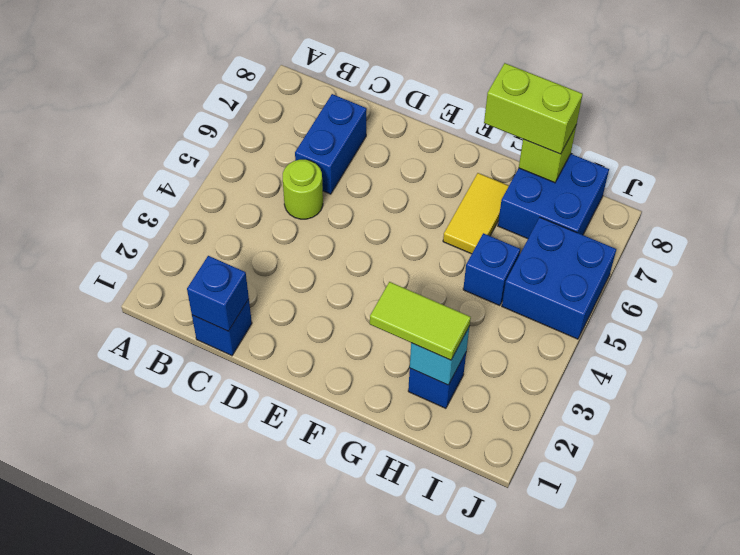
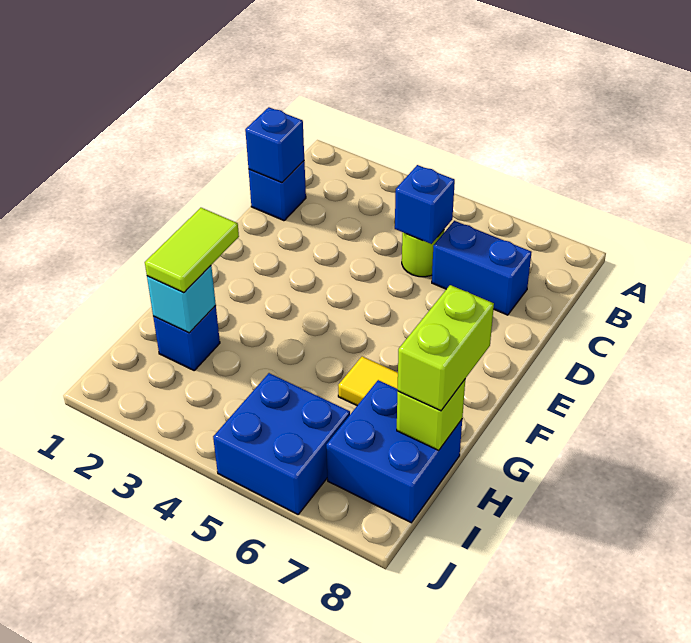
blue 1x1 brick [463,233,520,306] -> blue 1x1 brick moved to [395,165,455,244]

